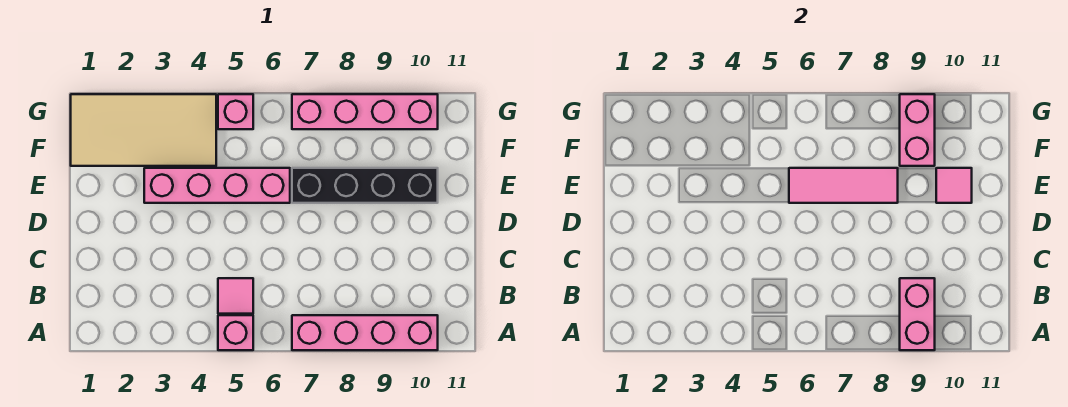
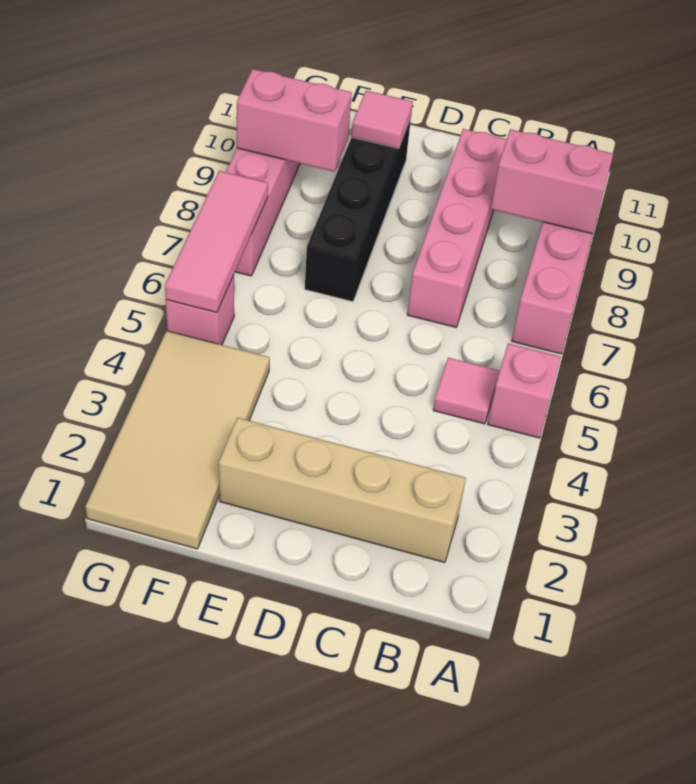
none -> tan 1x4 brick [219,418,466,563]
pink 1x4 brick [144,168,290,203] -> pink 1x4 brick moved to [407,129,507,327]
pink 1x3 tile [789,168,898,203] -> pink 1x3 tile moved to [165,171,268,312]

